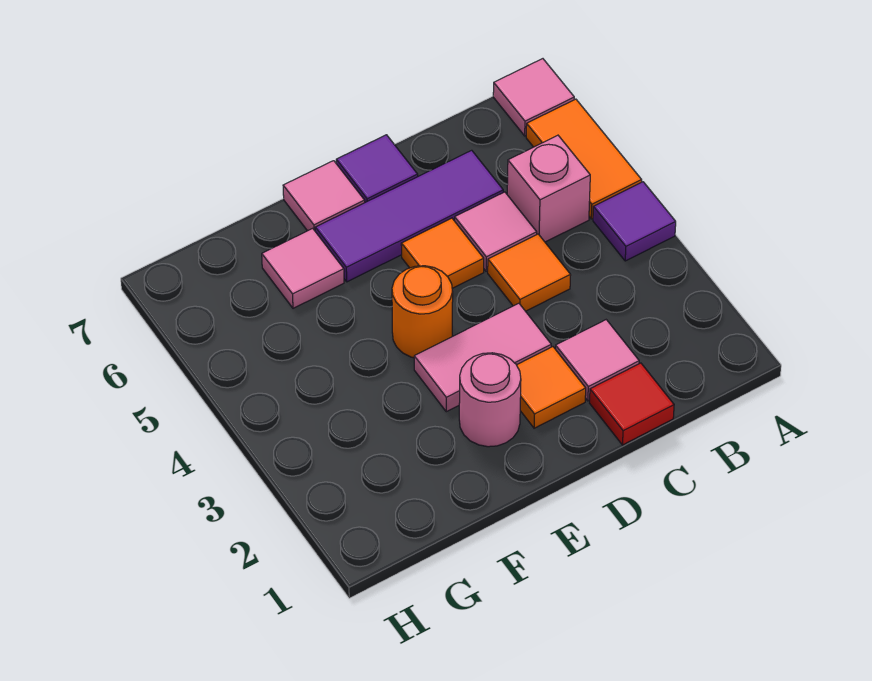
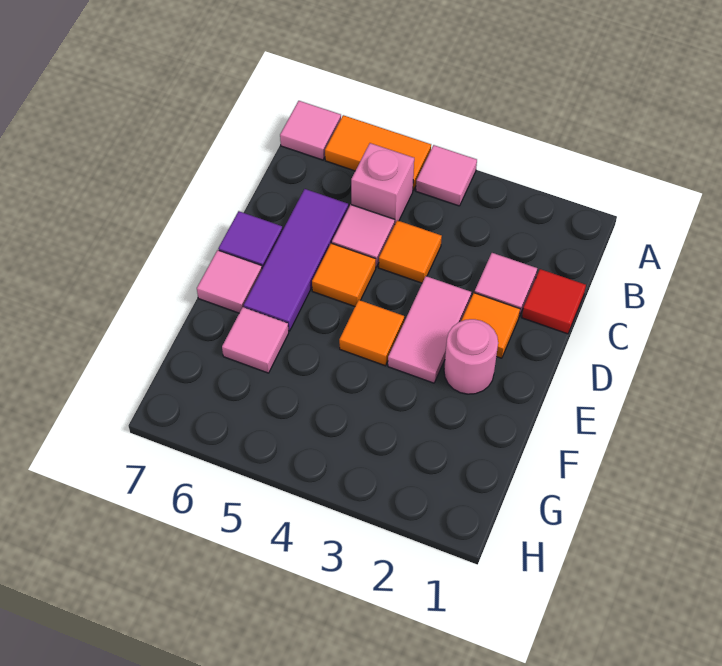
purple 1x1 tile [593,182,676,261] -> pink 1x1 tile [416,145,477,206]
orange 1x1 round brick [392,266,453,358] -> orange 1x1 tile [339,300,404,366]

